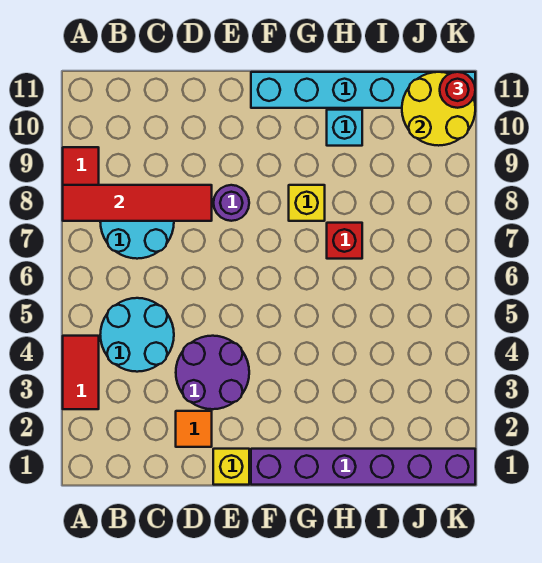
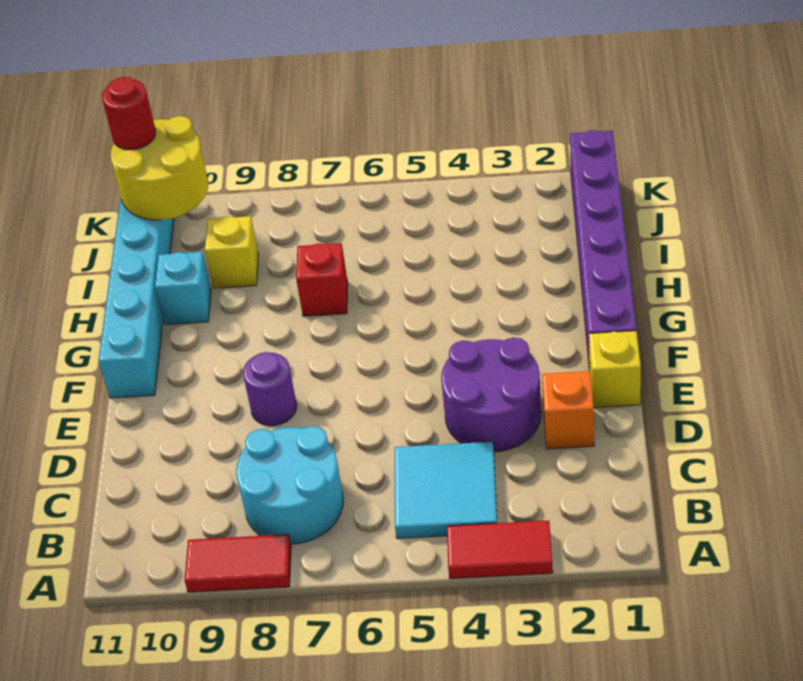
red 1x4 tile [63,185,212,221] -> none
cyan 2x2 round brick [100,298,174,372] -> cyan 2x2 tile [395,442,497,539]
orange 1x1 tile [176,411,212,447] -> orange 1x1 brick [542,371,594,449]
yellow 1x1 brick [289,185,325,221] -> yellow 1x1 brick moved to [205,216,259,288]

